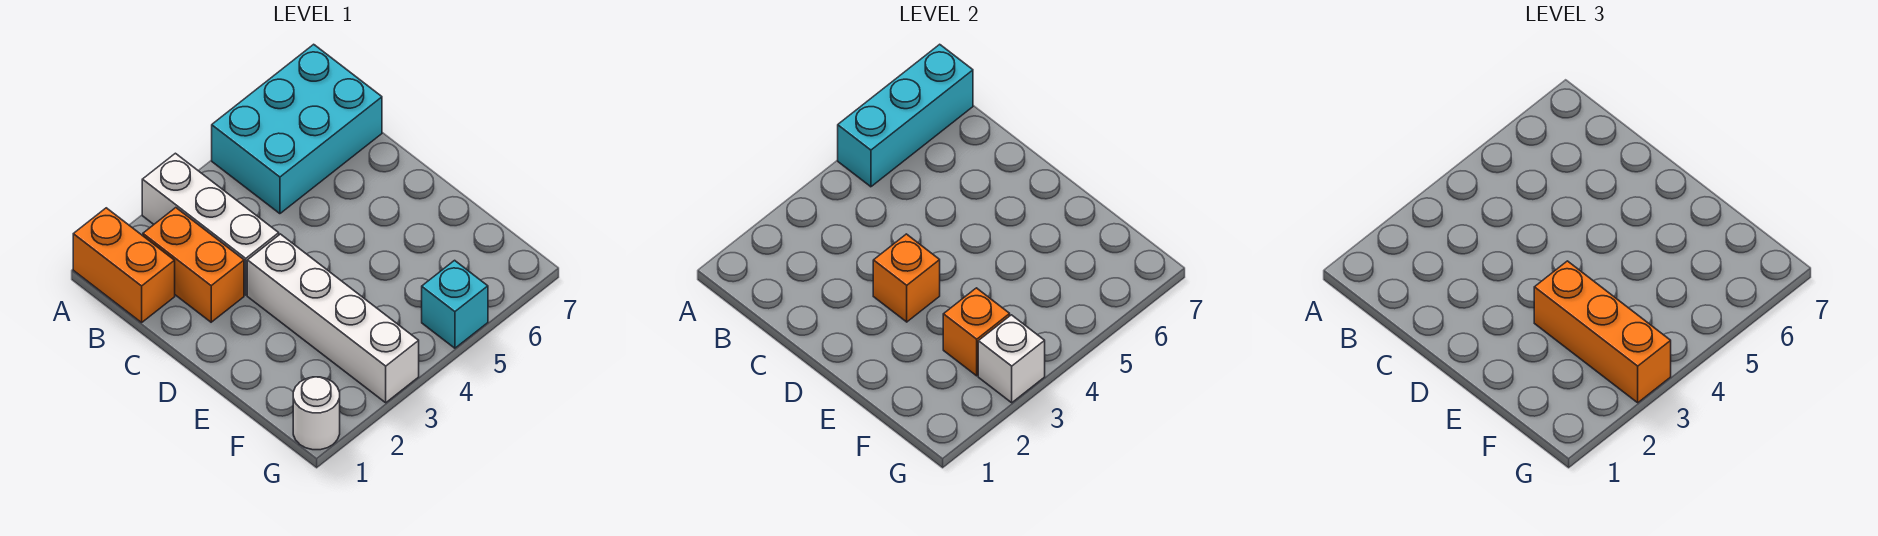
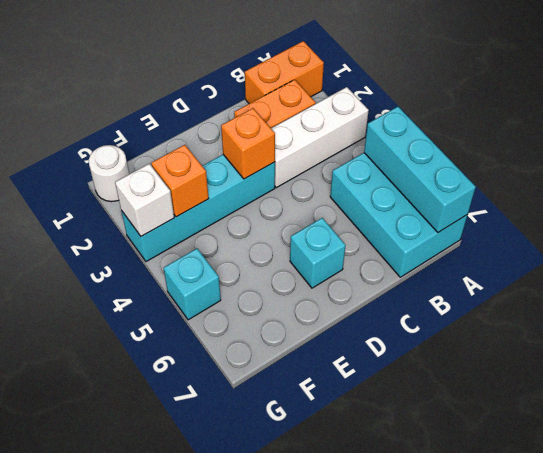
white 1x4 brick [247,234,419,403] -> cyan 1x4 brick [121,155,275,262]
none -> cyan 1x1 brick [290,218,346,288]
orange 1x3 brick [1534,261,1671,403] -> none

